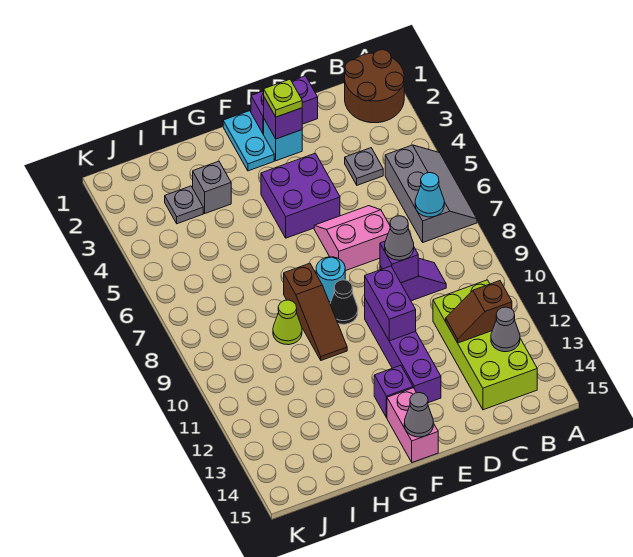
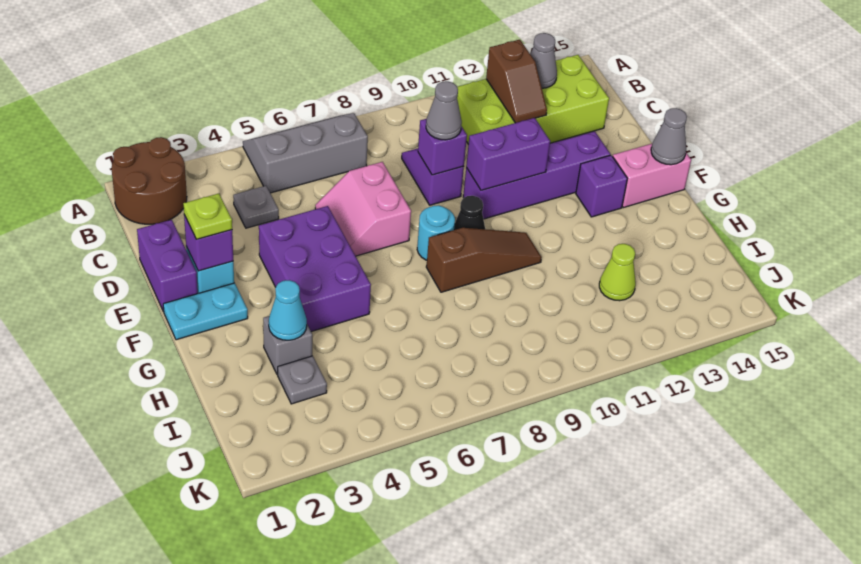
cyan 1x1 cone [415,173,444,217] -> cyan 1x1 cone moved to [269,280,307,340]
purple 2x2 brick [261,153,340,238] -> purple 2x3 brick [259,206,371,332]
lime 1x1 cone [273,300,302,345] -> lime 1x1 cone moved to [599,244,636,301]

